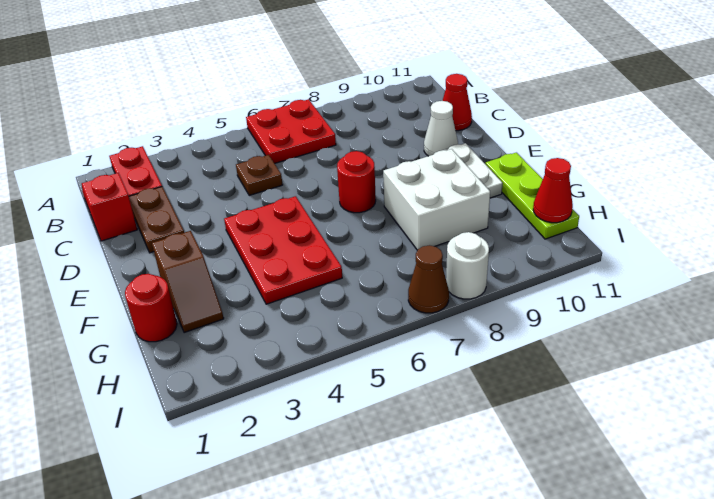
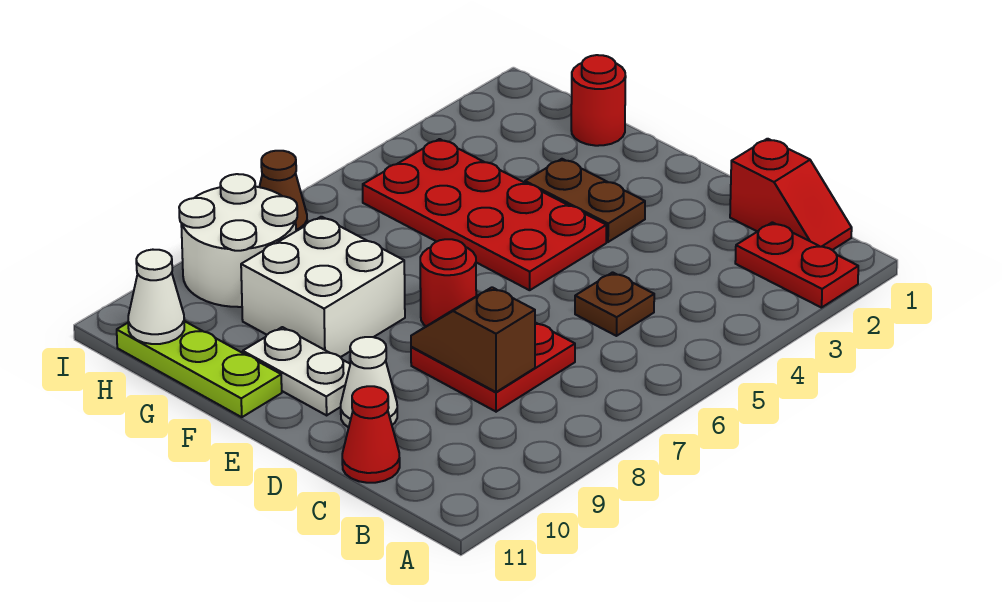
red 2x2 plate [246,99,336,164] -> red 2x2 plate moved to [411,323,575,412]
brown 1x2 plate [129,187,184,253] -> brown 1x2 plate moved to [525,159,645,242]
red 2x3 plate [224,196,342,304] -> red 2x4 plate [363,139,606,290]
brown 1x2 slope [152,231,224,333] -> brown 1x2 slope moved to [411,287,535,392]
red 1x1 cone [533,158,573,223] -> white 1x1 cone [128,250,184,344]
white 1x1 round brick [446,232,489,299] -> white 2x2 round brick [179,174,297,307]

